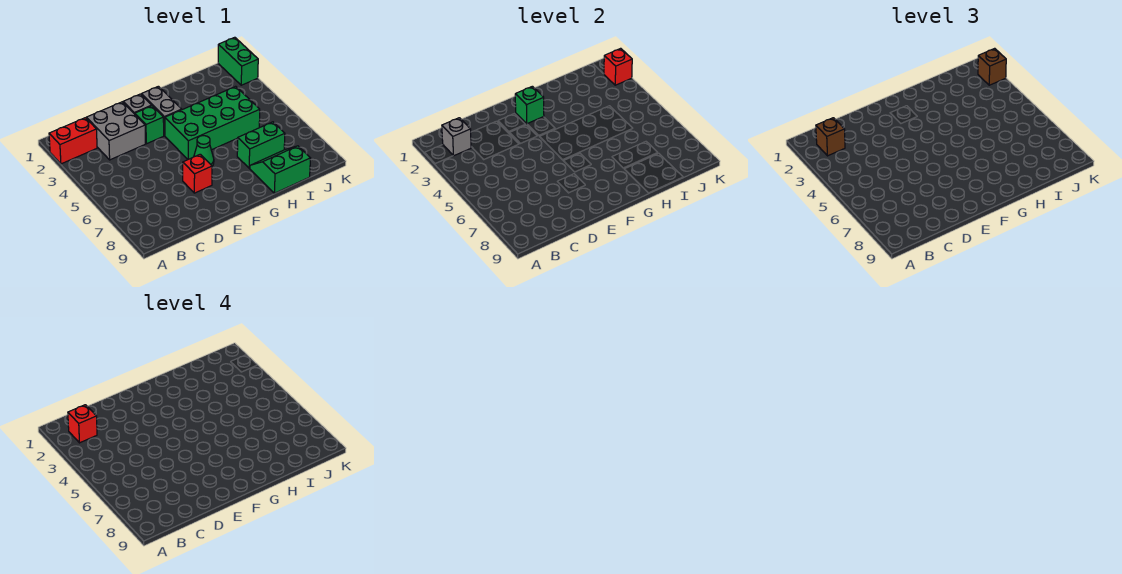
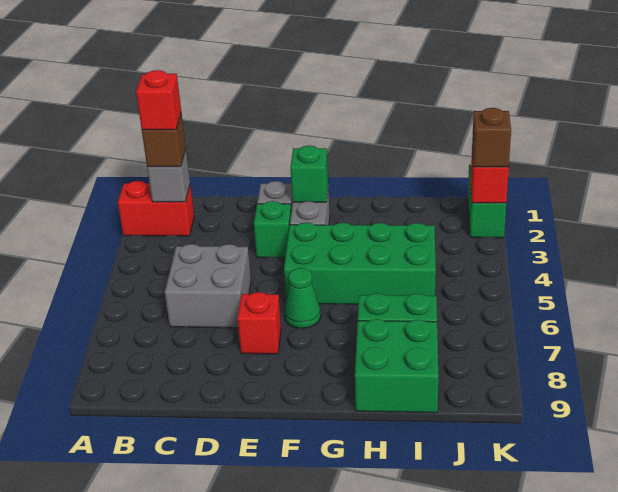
grey 2x2 brick [86,102,145,160] -> grey 2x2 brick moved to [165,244,251,328]
green 2x2 slope [250,146,310,193] -> green 2x2 brick [355,319,438,413]

